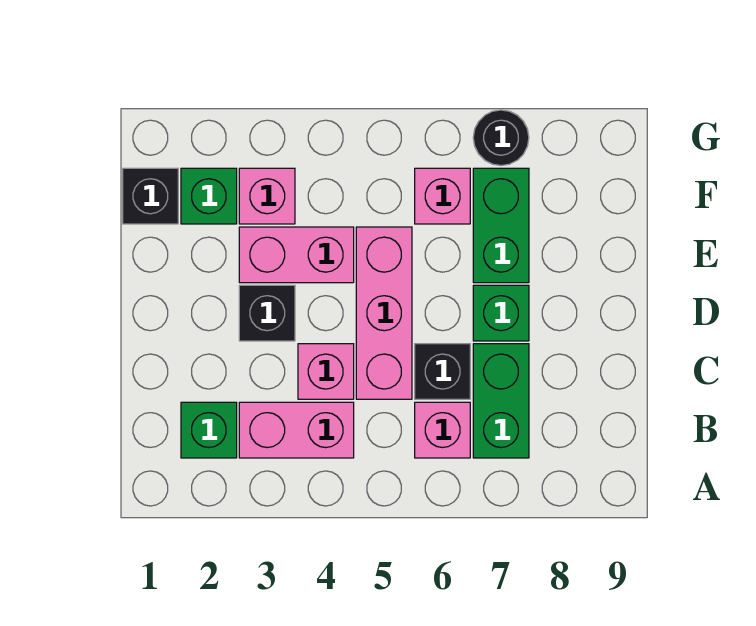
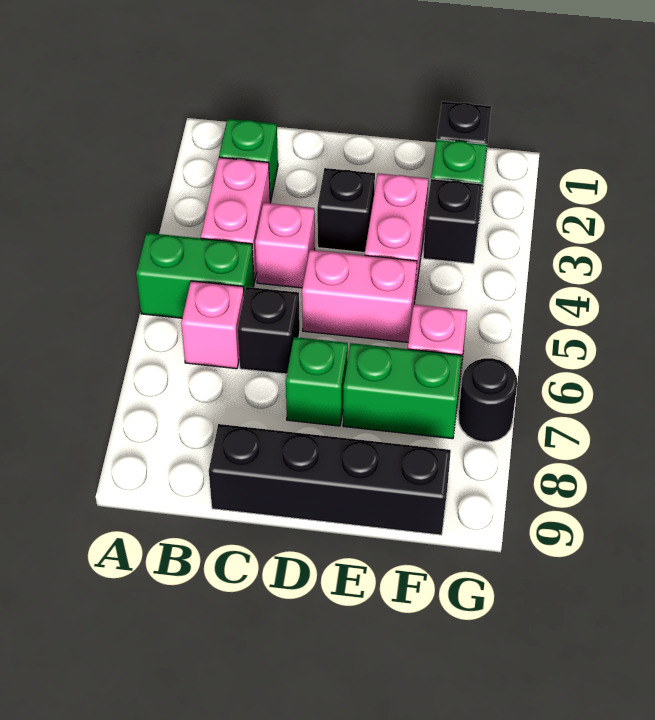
green 1x2 brick [473,344,529,458] -> green 1x2 brick moved to [136,233,254,318]
pink 1x3 brick [356,227,412,399] -> pink 1x2 brick [302,250,417,342]
none -> black 1x4 brick [209,424,451,535]
pink 1x1 brick [239,168,295,224] -> black 1x1 brick [423,179,482,264]

